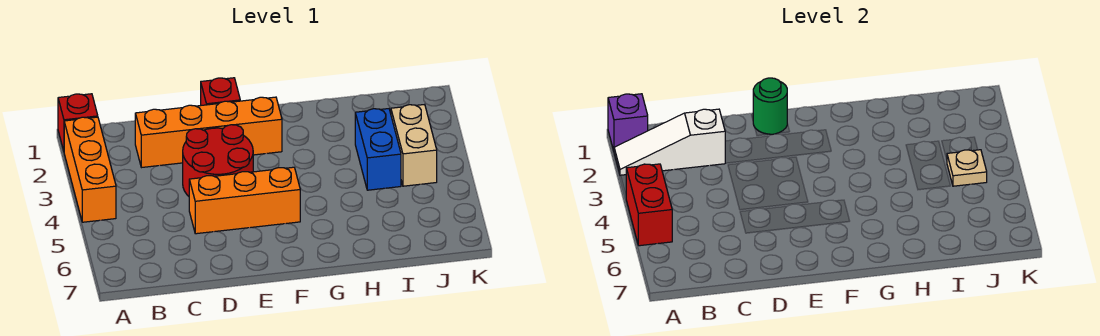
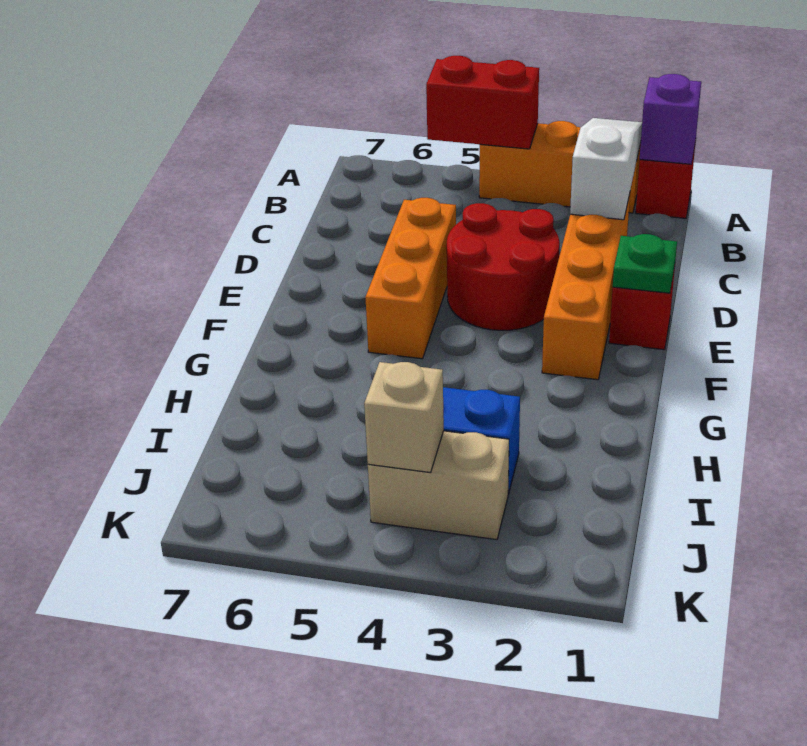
green 1x1 round brick [753,78,787,134] -> green 1x1 plate [613,234,677,293]
tan 1x1 plate [947,150,987,186] -> tan 1x1 brick [364,362,444,473]

